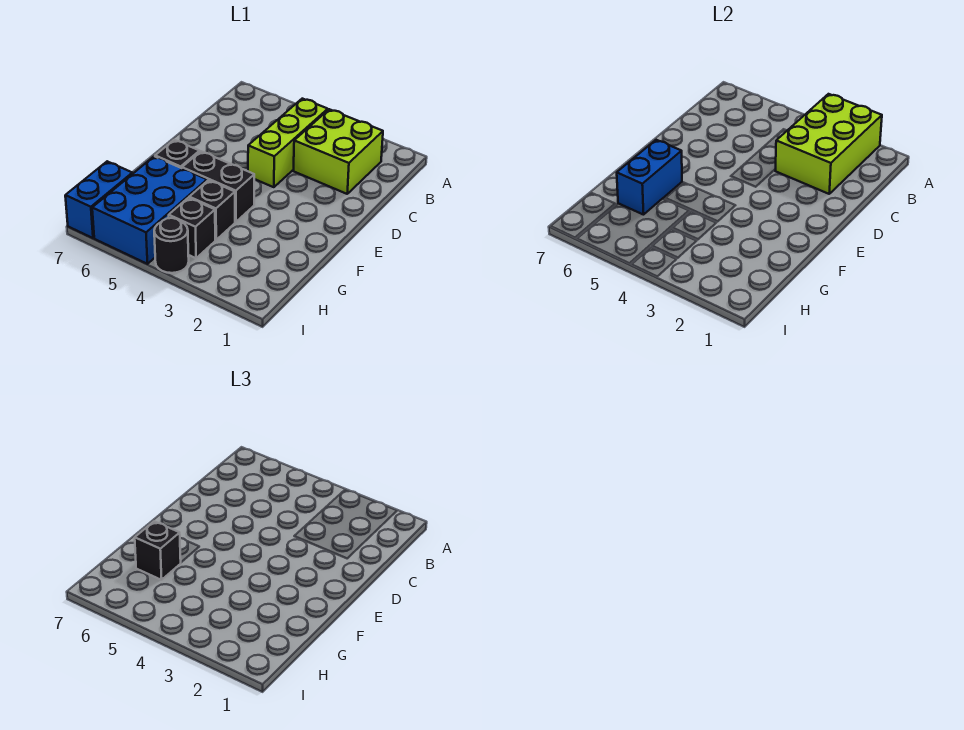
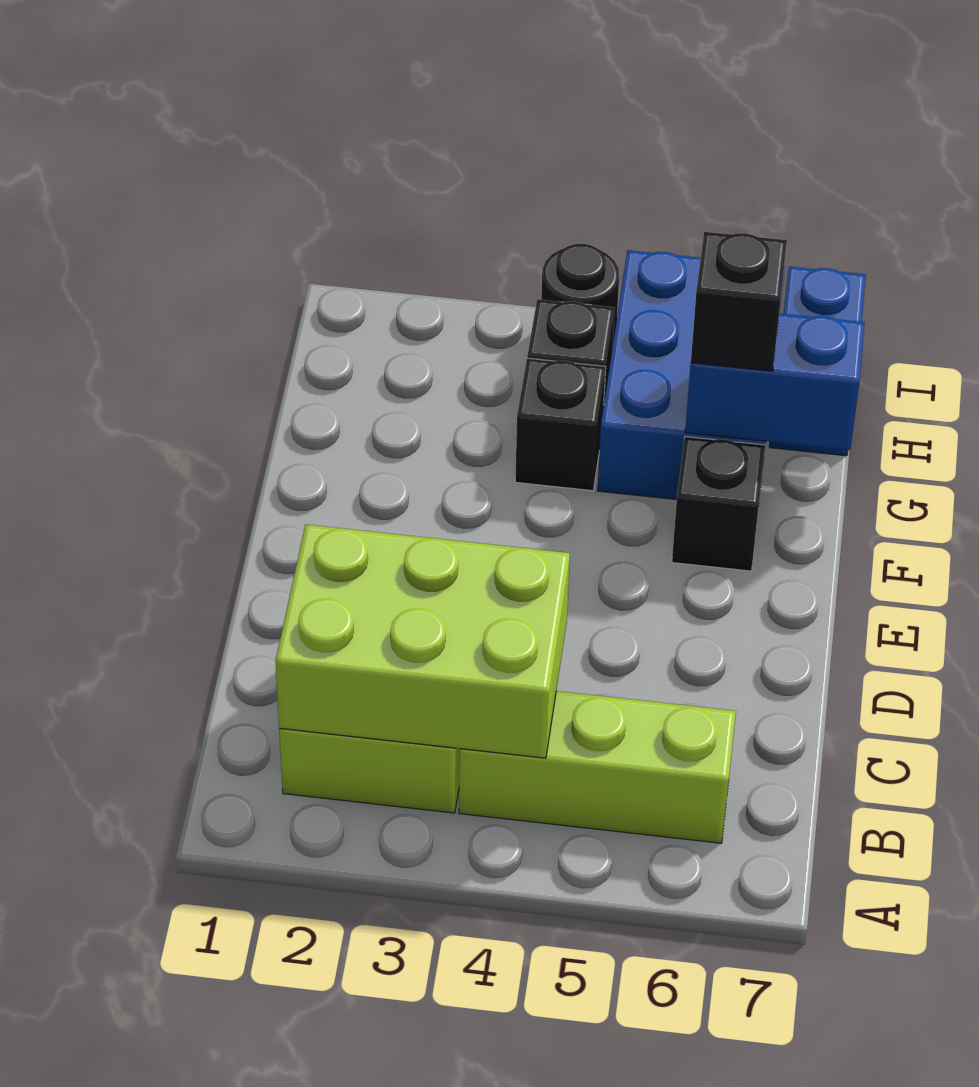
lime 2x3 brick [776,94,882,194] -> lime 2x3 brick turned to [276,525,570,758]
lime 1x3 brick [248,99,328,187] -> lime 1x3 brick turned to [459,691,736,843]
black 1x2 brick [182,151,254,222] -> none
blue 1x2 brick [617,140,682,215] -> blue 1x2 brick turned to [685,313,865,450]

